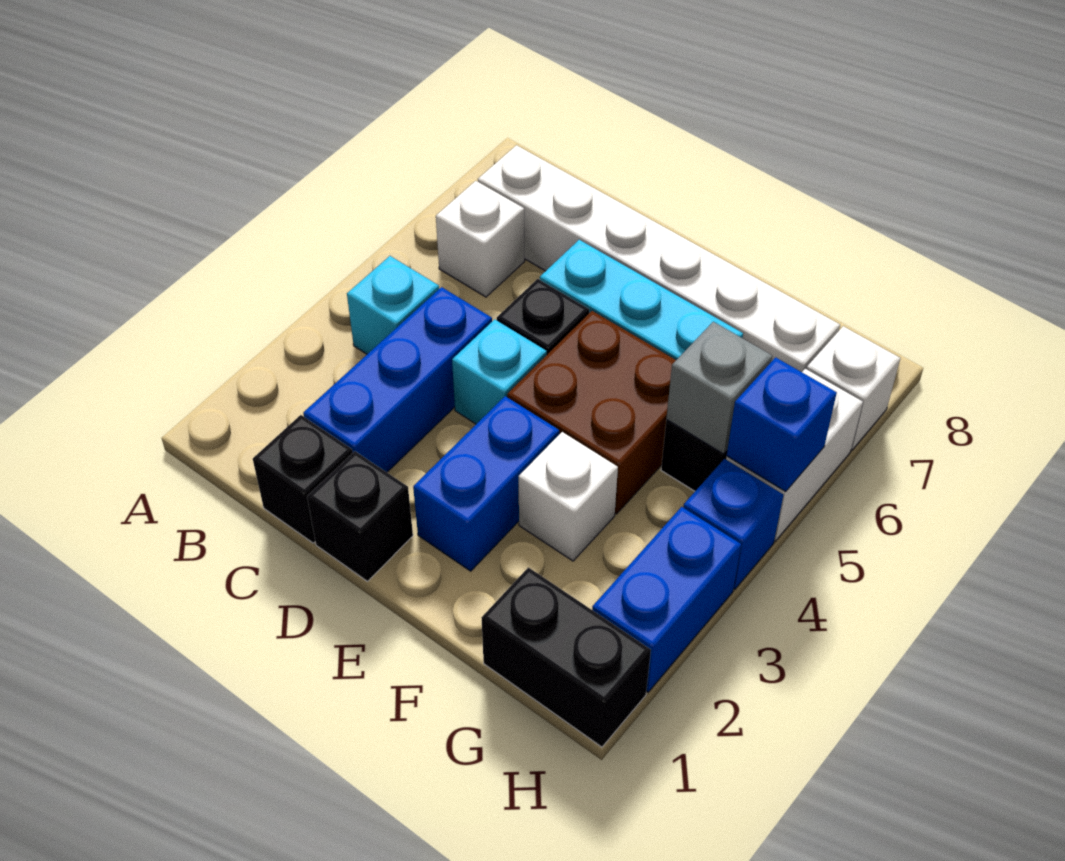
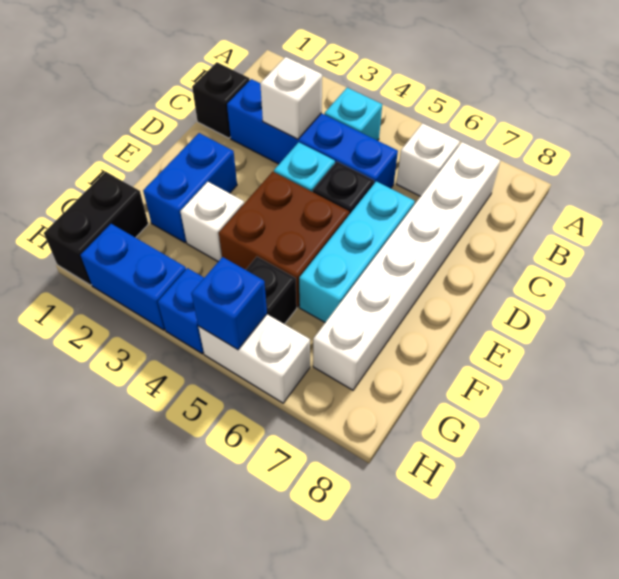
blue 1x3 brick [303,287,492,472] -> blue 1x4 brick [227,79,398,188]
black 1x1 brick [307,451,413,581] -> none
blue 1x2 brick [413,396,559,571] -> blue 1x2 brick turned to [143,133,237,242]
grey 1x1 brick [666,322,772,454] -> none
white 1x1 brick [807,326,900,450] -> white 1x1 brick moved to [260,57,322,139]

